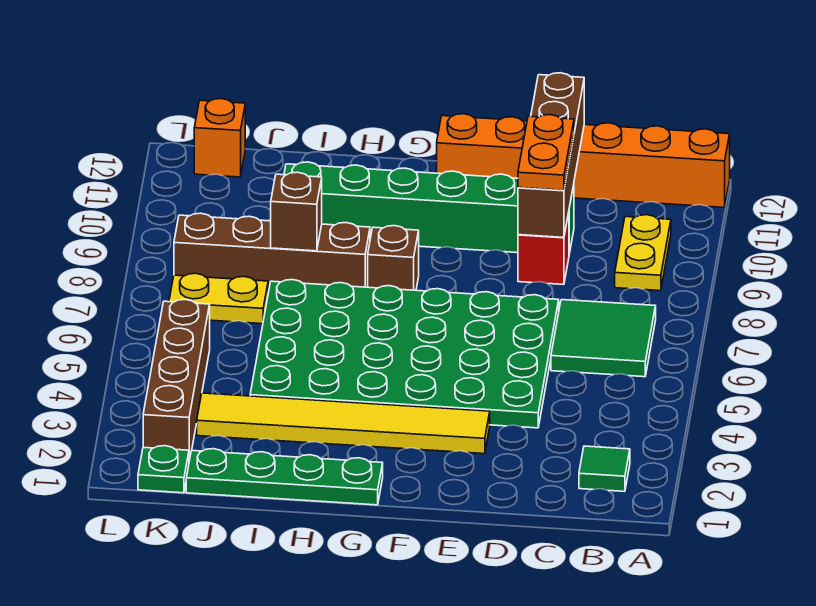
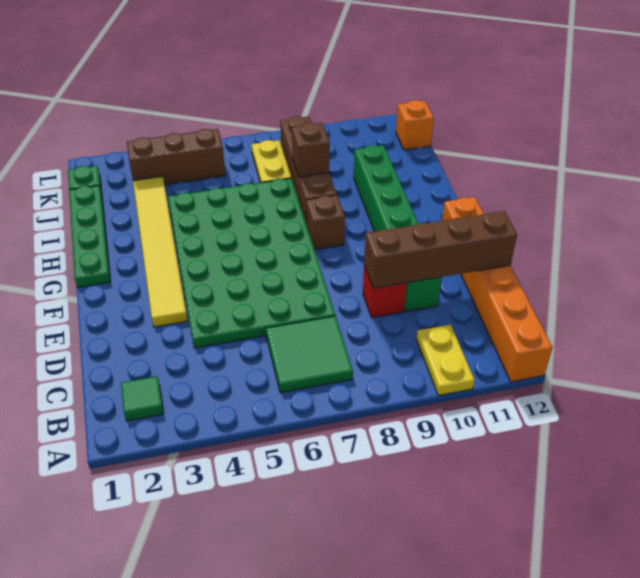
yellow 1x2 plate [615,215,671,291] -> yellow 1x2 plate turned to [416,324,475,395]
orange 1x2 plate [518,115,574,190] -> none
brown 1x4 brick [143,299,210,460] -> brown 1x3 brick [127,129,225,185]

